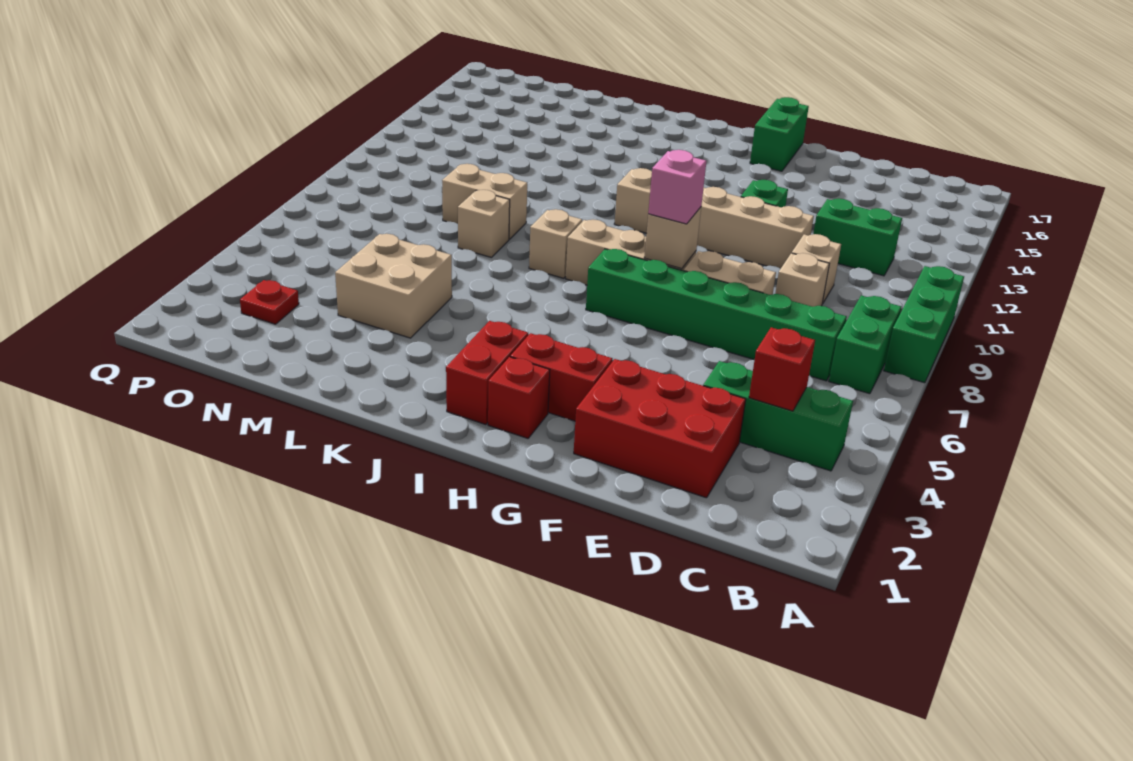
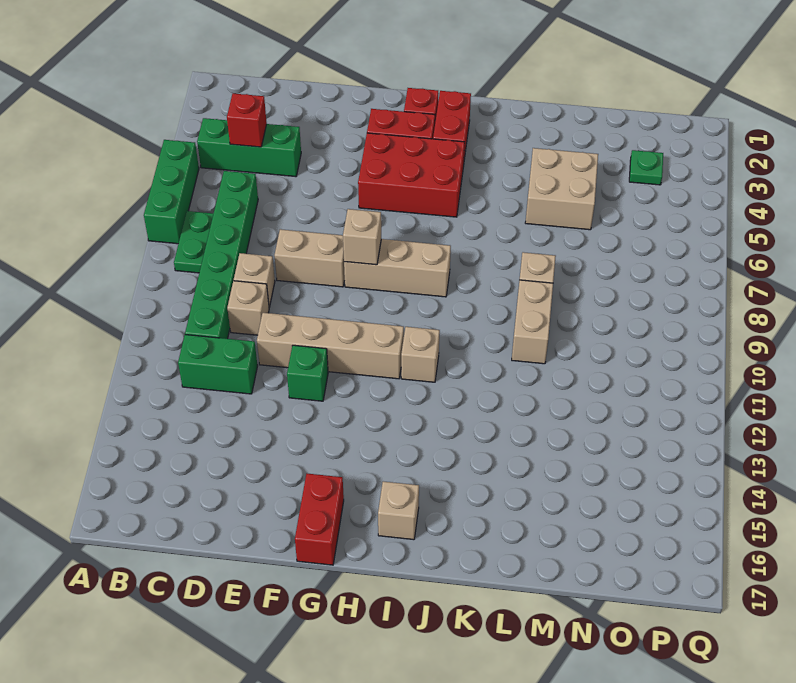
green 1x3 brick [884,266,964,383] -> green 1x3 brick moved to [144,140,199,244]
green 1x2 brick [829,295,901,394] -> green 1x2 plate [174,211,213,273]
green 1x6 brick [586,249,847,381] -> green 1x6 brick turned to [185,171,258,339]
red 2x3 brick [574,359,746,498] -> red 2x3 brick moved to [358,133,465,217]
pink 1x1 brick [648,150,706,224] -> none
green 1x2 brick [750,97,809,171] -> red 1x2 brick [295,474,344,565]
tan 1x1 brick [529,209,582,278] -> tan 1x1 brick moved to [378,481,419,540]
tan 1x2 brick [442,164,527,239] -> tan 1x2 brick turned to [512,280,553,364]
red 1x1 plate [240,280,299,324] -> green 1x1 plate [629,150,663,185]

